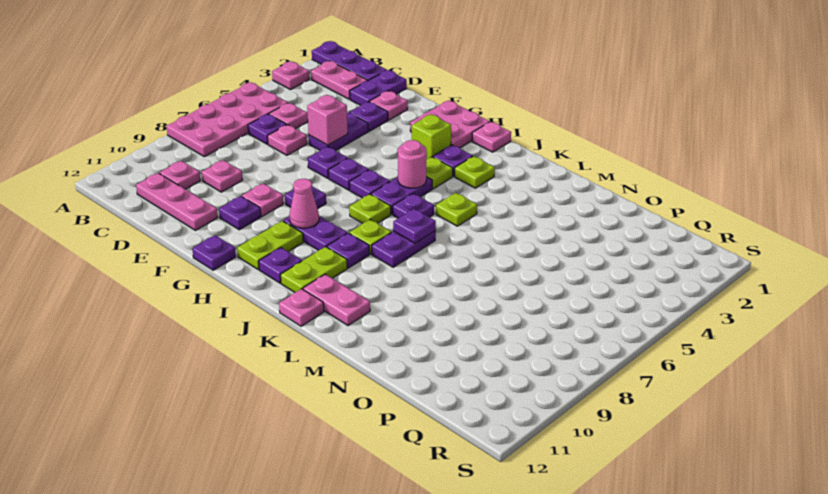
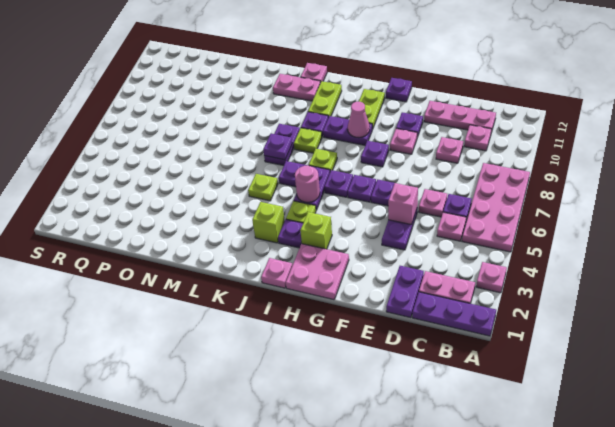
pink 1x1 plate [370,91,408,120] -> none
purple 1x1 plate [350,102,388,131] -> none
purple 1x1 plate [259,248,302,283] -> none
lime 1x1 plate [455,156,495,188] -> lime 1x1 brick [252,202,285,243]

